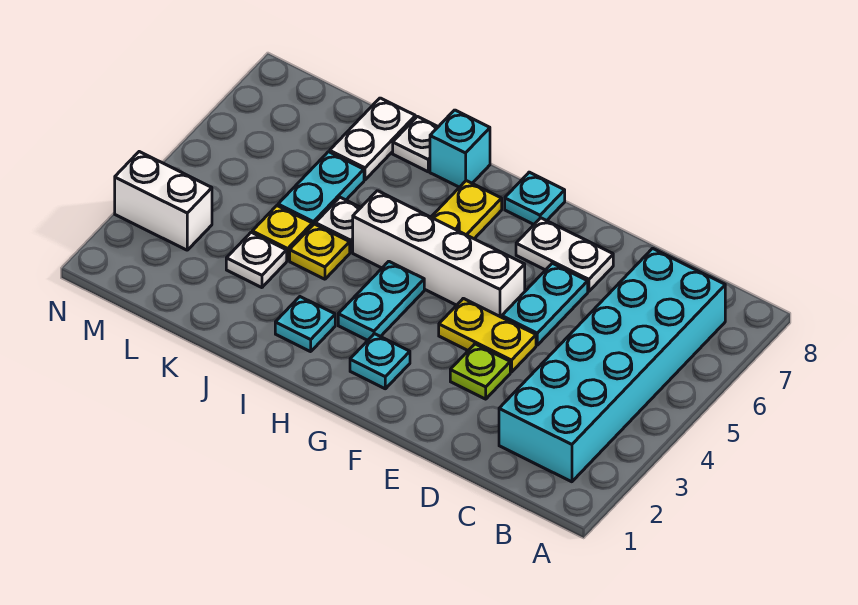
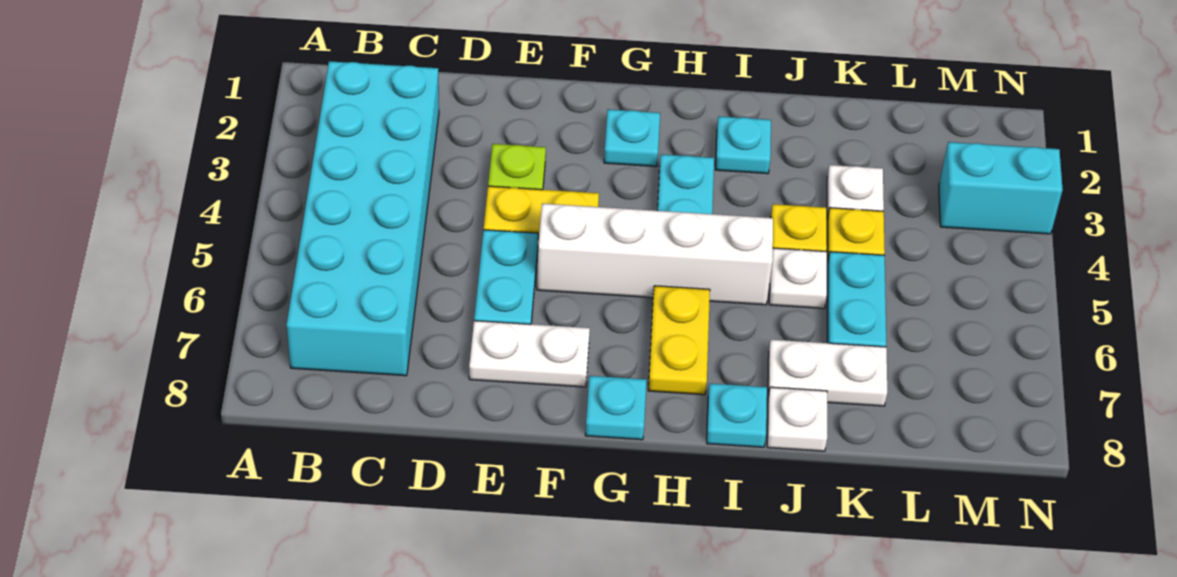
cyan 1x1 brick [430,110,490,187] -> cyan 1x1 plate [707,383,767,447]
white 1x2 plate [330,98,415,180] -> white 1x2 plate turned to [768,340,887,406]
white 1x2 brick [115,152,212,250] -> cyan 1x2 brick [939,142,1063,234]

